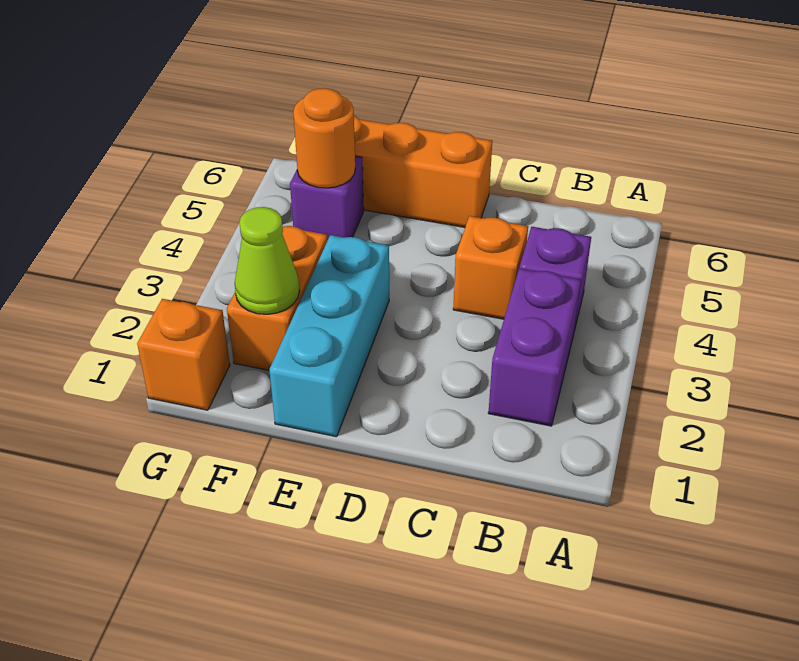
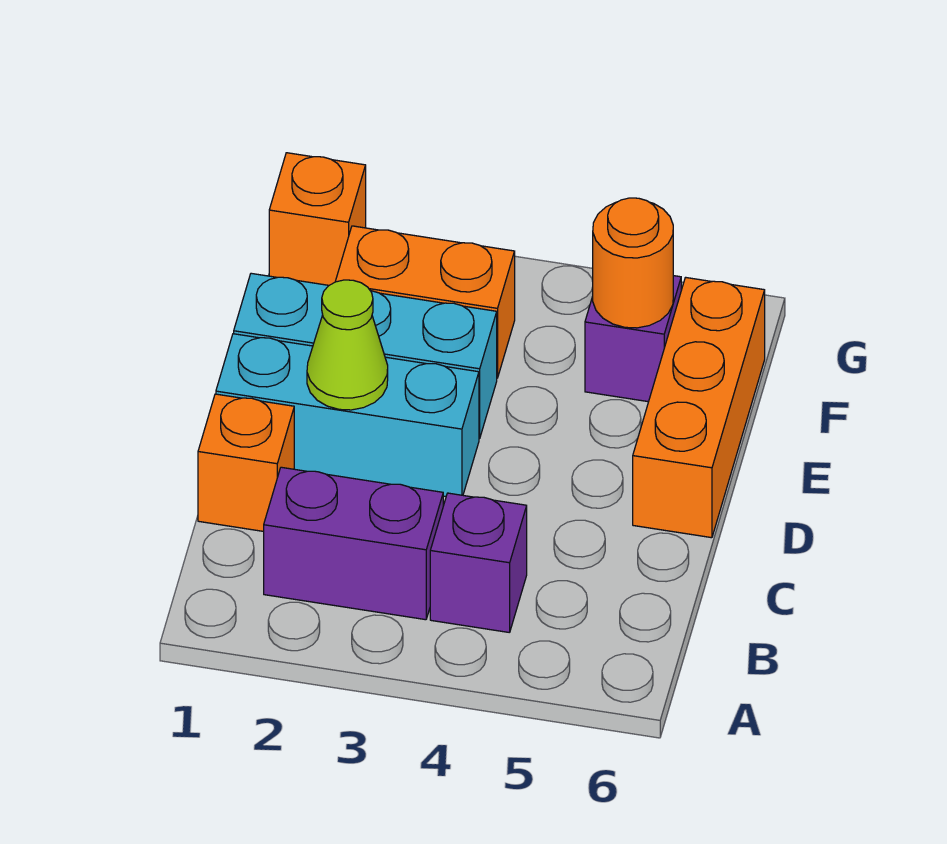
orange 1x1 brick [453,216,528,319] -> orange 1x1 brick moved to [198,394,294,531]
none -> cyan 1x3 brick [216,334,479,496]
lime 1x1 cone [235,207,300,314] -> lime 1x1 cone moved to [307,280,388,410]

